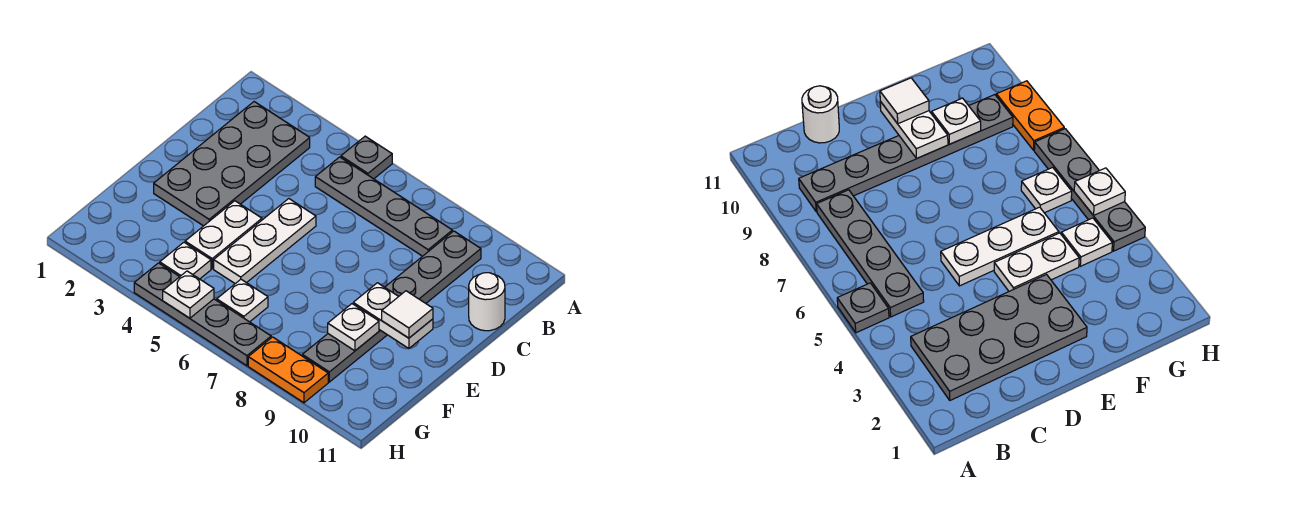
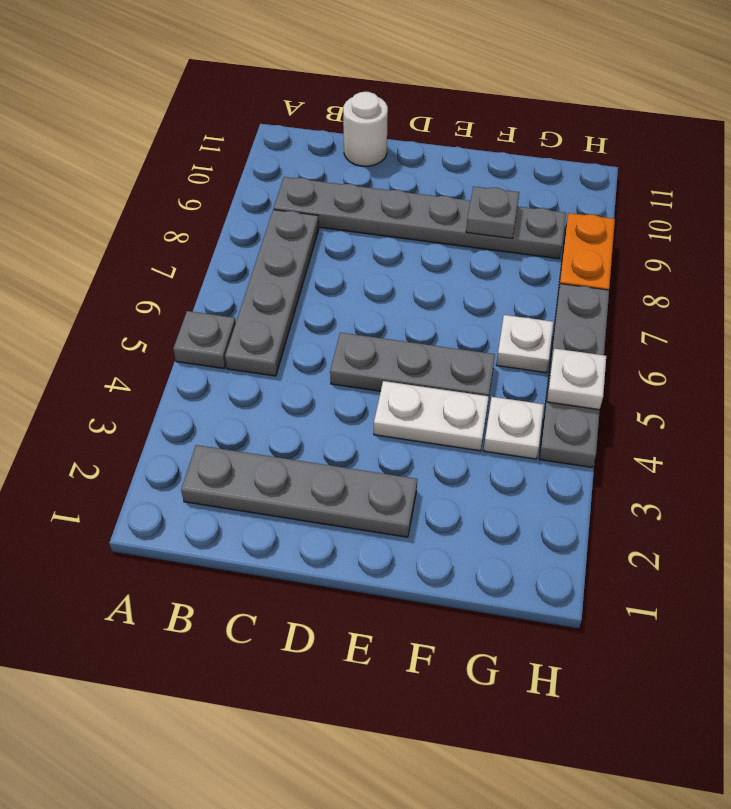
grey 2x4 plate [154,102,310,226] -> grey 1x4 plate [181,445,417,537]
white 1x3 plate [214,199,316,284] -> grey 1x3 plate [330,333,495,396]
white 1x2 plate [353,283,433,349] -> none
white 1x1 tile [382,291,433,338] -> none
white 1x1 plate [328,304,379,351] -> grey 1x1 plate [466,186,520,238]

